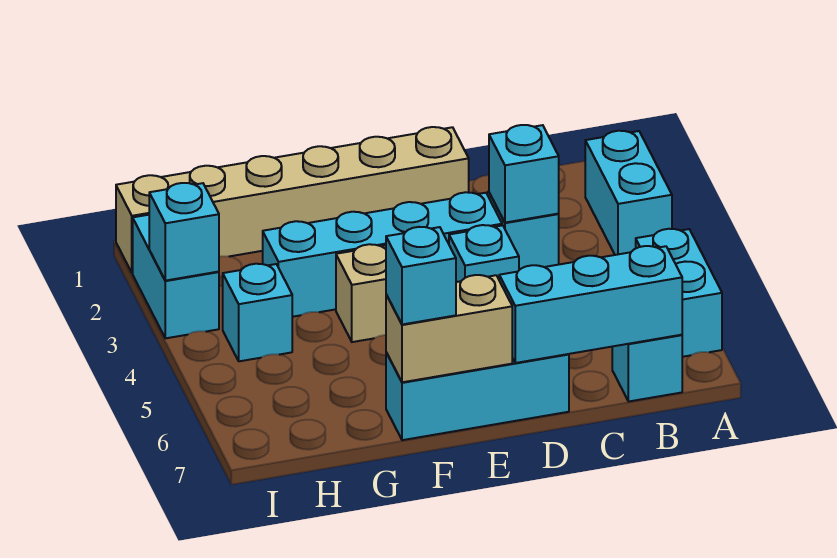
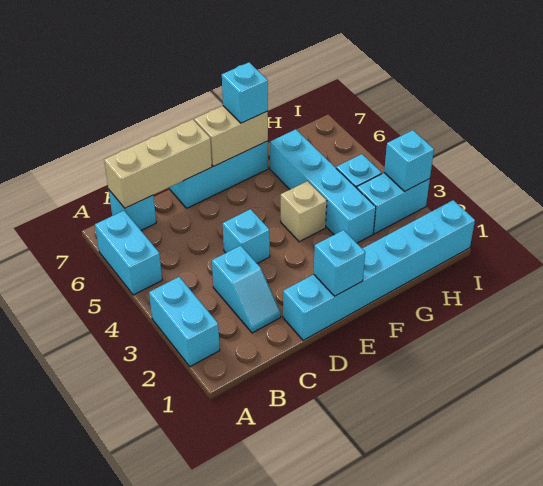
cyan 1x3 brick [499,246,682,363] -> tan 1x3 brick [104,119,212,208]
cyan 1x1 brick [489,125,559,223] -> cyan 1x1 brick moved to [314,230,365,296]
tan 1x6 brick [116,127,469,273] -> cyan 1x6 brick [283,200,475,340]
cyan 1x4 brick [263,192,502,317] -> cyan 1x4 brick turned to [270,129,376,243]
cyan 1x2 brick [133,215,219,338] -> cyan 1x2 brick turned to [357,173,430,234]

